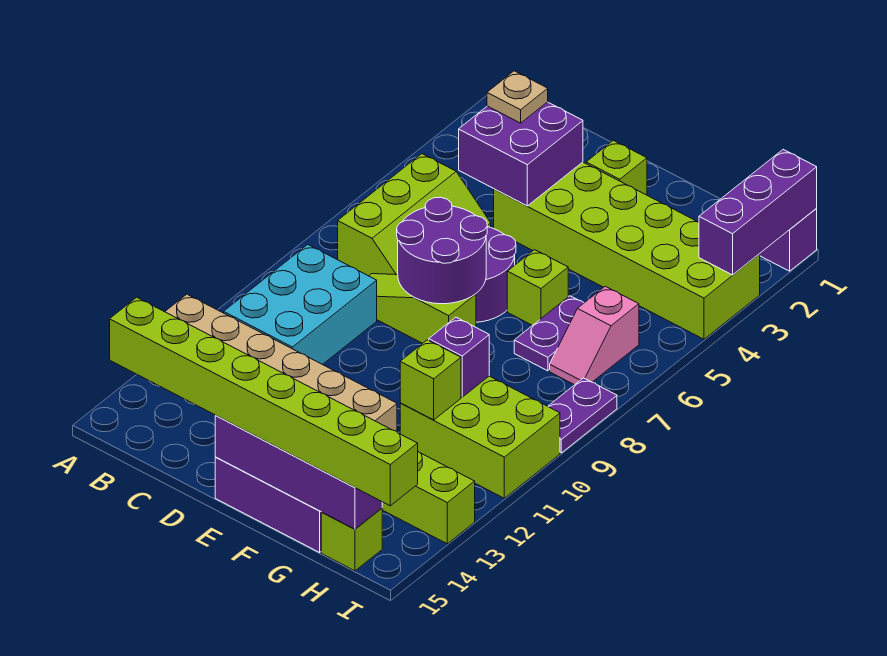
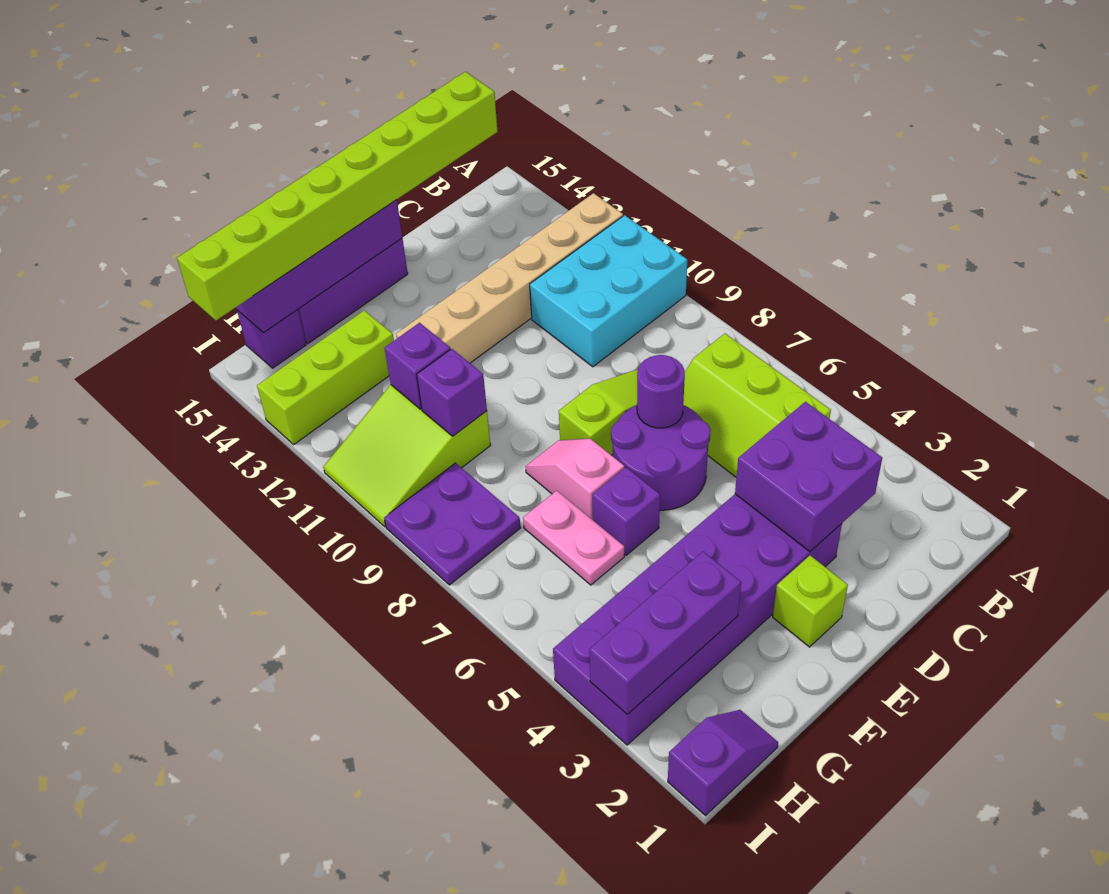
cyan 2x3 brick [224,245,377,365] -> cyan 2x3 brick turned to [530,215,687,367]
tan 1x1 plate [487,71,548,123] -> none
lime 2x6 brick [494,162,760,339] -> purple 2x6 brick [553,494,842,745]
purple 2x2 round brick [397,197,487,304] -> purple 1x1 round brick [637,355,685,428]
lime 1x1 brick [507,250,568,325] -> purple 1x1 brick [592,467,660,555]
purple 1x2 plate [514,296,584,371] -> pink 1x2 plate [523,491,624,585]
lime 2x3 brick [400,376,560,498] -> lime 2x3 slope [323,385,491,527]
lime 1x1 brick [400,340,461,420] -> purple 1x1 brick [385,323,450,409]
pink 1x2 slope [550,286,639,385] -> pink 1x2 slope moved to [526,439,624,520]
lime 1x1 brick [321,508,382,571] -> purple 1x1 brick [237,310,306,368]
purple 1x3 brick [699,149,817,275] -> purple 1x3 brick turned to [589,551,741,714]
purple 1x2 plate [548,378,617,453] -> purple 2x2 plate [384,463,521,585]

